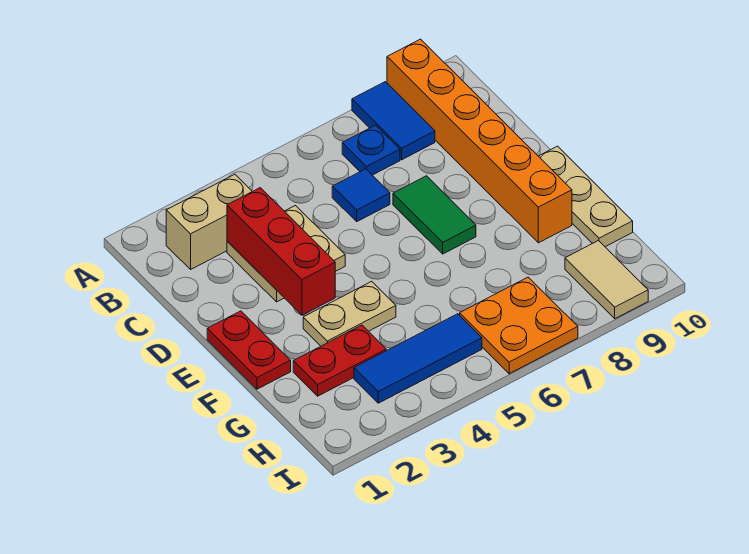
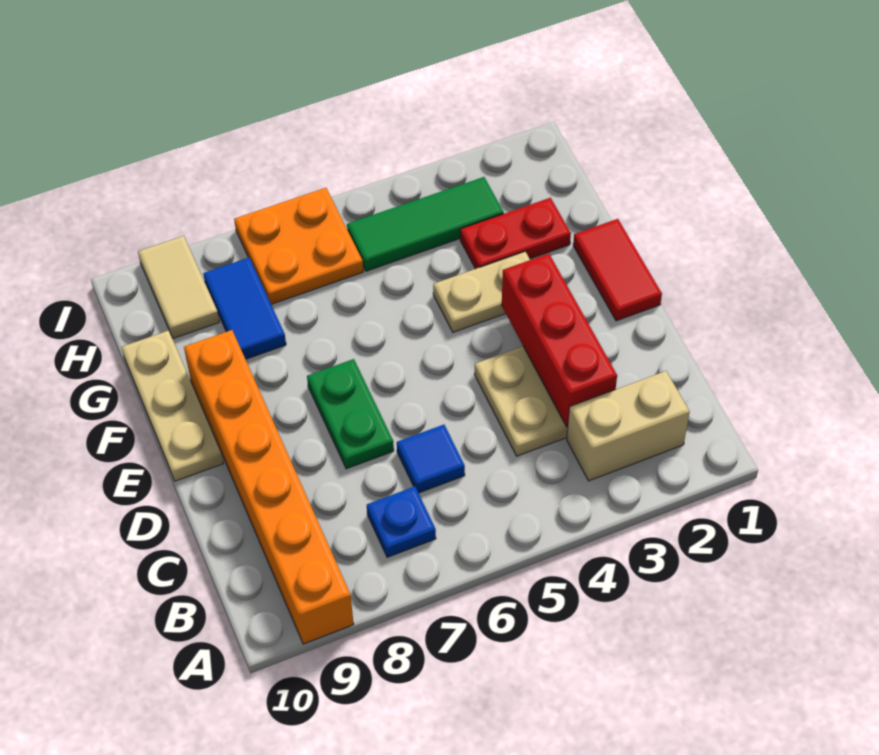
blue 1x2 tile [352,82,435,160] -> blue 1x2 tile moved to [203,257,286,359]
green 1x2 tile [393,176,476,254] -> green 1x2 plate [307,359,394,469]
red 1x2 plate [207,311,291,389] -> red 1x2 tile [573,219,662,321]
blue 1x3 tile [354,314,482,403] -> green 1x3 tile [347,177,504,271]

